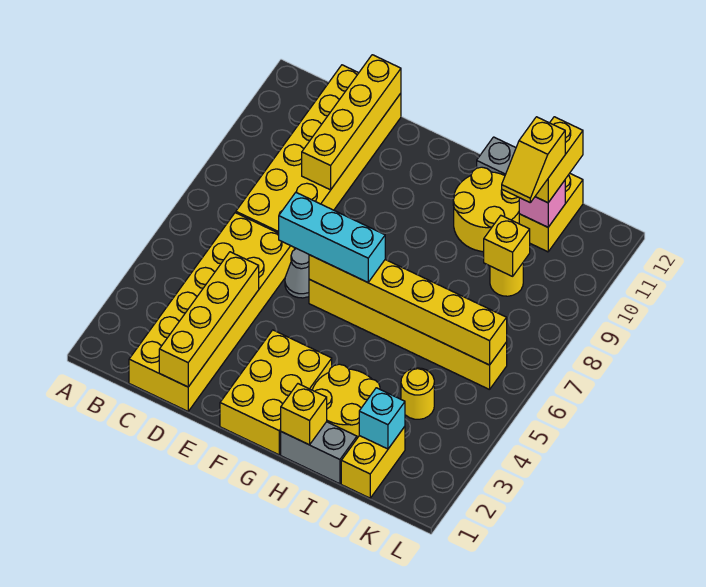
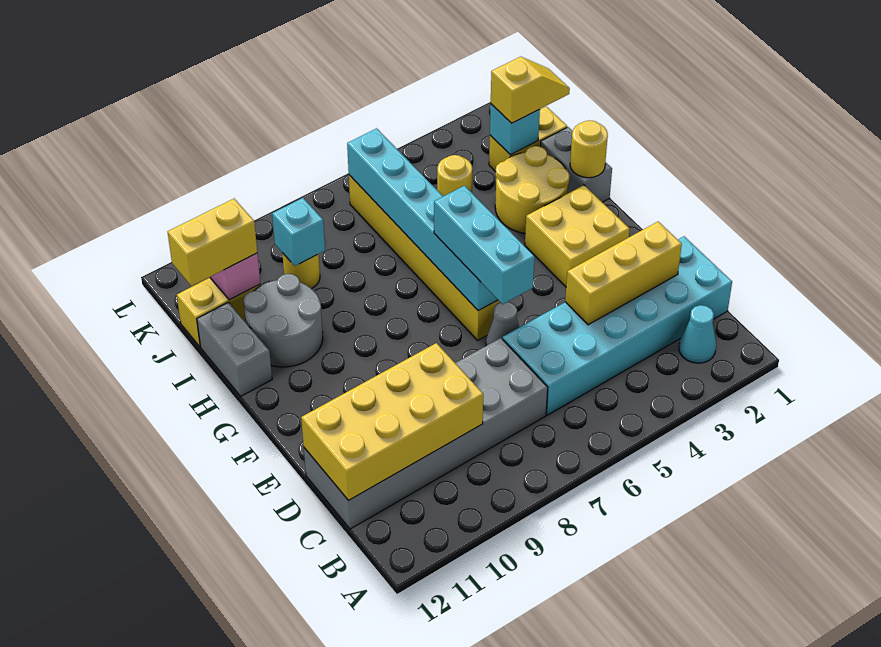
none -> cyan 1x1 cone [679,305,716,363]
yellow 2x6 brick [129,213,294,411] -> cyan 2x6 brick [502,236,732,415]
yellow 2x6 brick [236,65,401,250] -> grey 2x6 brick [304,338,548,529]
yellow 1x4 brick [159,252,259,387] -> yellow 1x3 brick [565,222,682,325]
yellow 1x4 brick [302,55,401,190] -> yellow 2x4 brick [301,343,483,501]
yellow 2x3 brick [220,330,332,455] -> yellow 2x2 brick [525,185,629,287]
yellow 1x6 brick [309,255,507,365] -> cyan 1x6 brick [347,128,498,311]
yellow 1x1 brick [281,384,327,445] -> yellow 1x1 round brick [570,120,608,178]
yellow 2x2 round brick [453,167,519,252] -> grey 2x2 round brick [243,274,323,367]
yellow 1x1 brick [484,216,530,276] -> cyan 1x1 brick [272,198,325,266]
yellow 1x2 slope [502,117,565,202] -> yellow 1x2 slope moved to [491,57,570,123]

